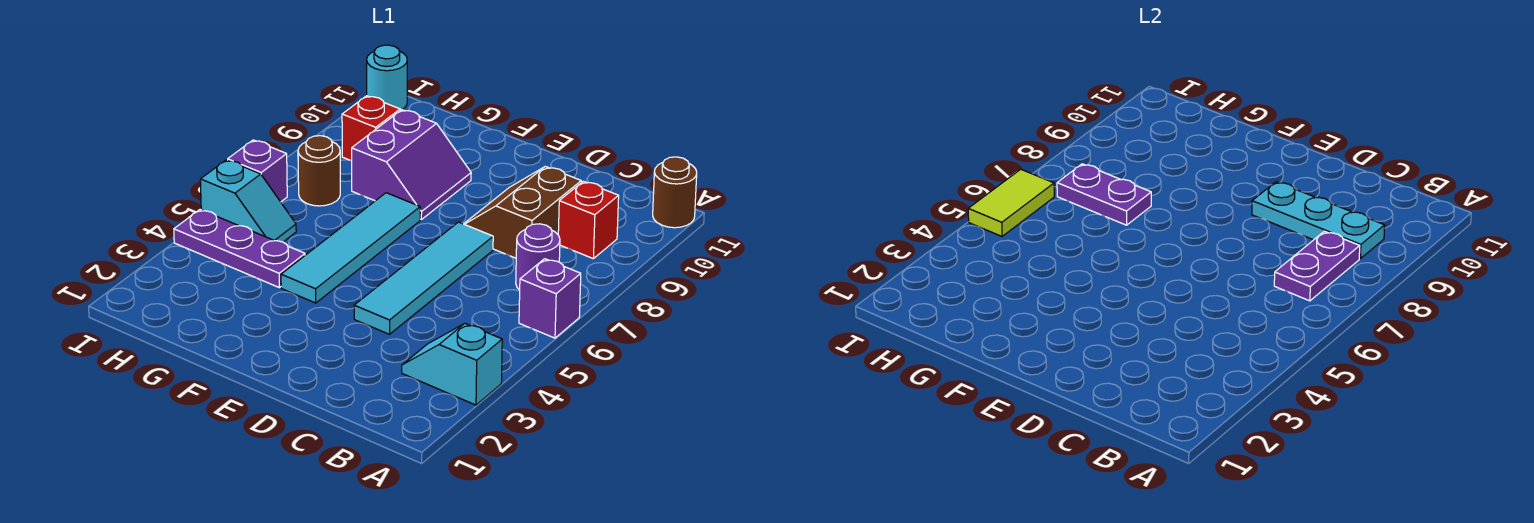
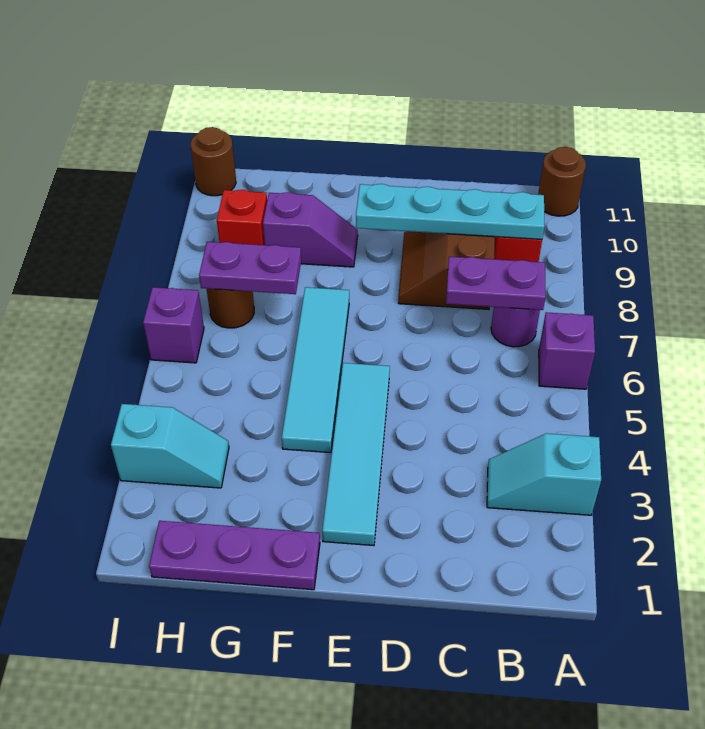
purple 1x2 plate [1274,231,1360,301] -> purple 1x2 plate turned to [446,257,546,310]
cyan 1x3 plate [1252,182,1385,258] -> cyan 1x4 plate [356,184,545,239]
cyan 1x4 tile [354,222,493,334] -> cyan 1x4 tile moved to [322,363,390,546]
purple 2x2 slope [352,110,471,219] -> purple 1x2 slope [263,192,358,267]
purple 1x3 plate [174,210,305,288] -> purple 1x3 plate moved to [149,521,320,590]
cyan 1x2 slope [200,160,296,242] -> cyan 1x2 slope moved to [111,404,229,488]
lime 1x2 tile [968,169,1054,236] -> none
cyan 1x1 round brick [367,45,407,111] -> brown 1x1 round brick [191,127,236,196]

